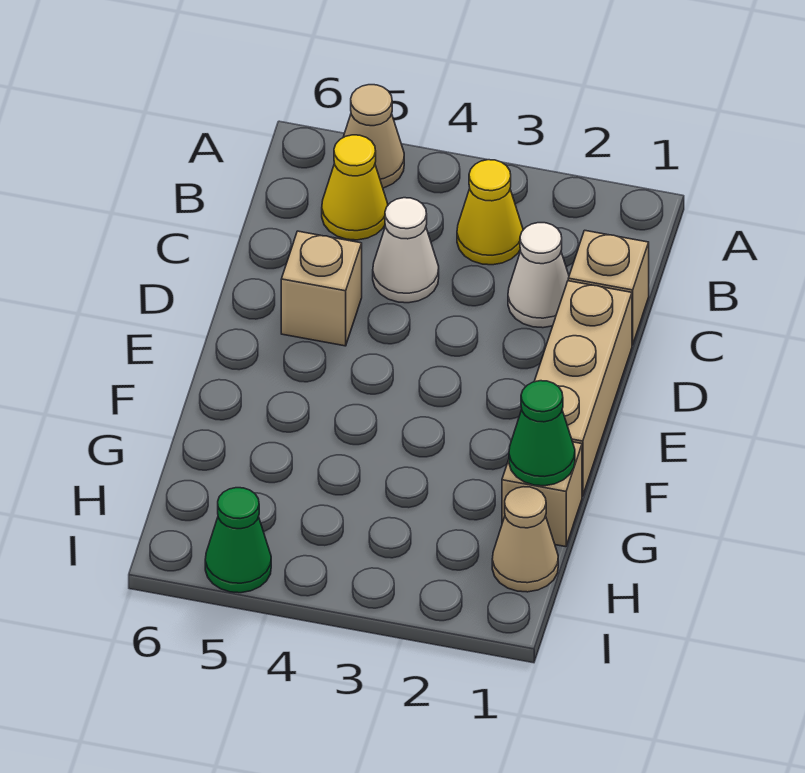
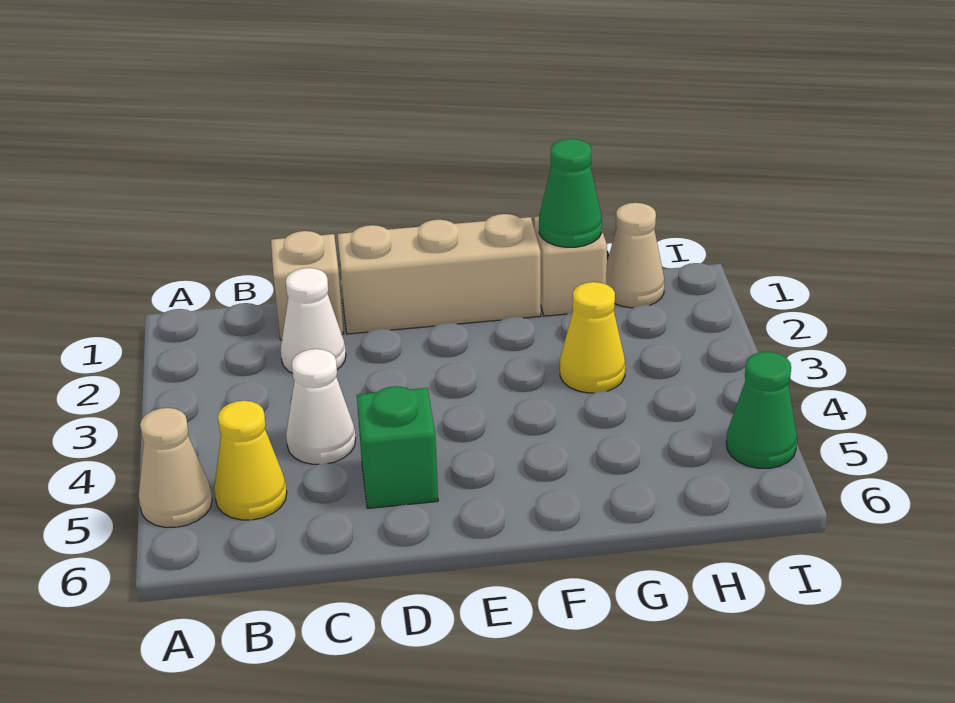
yellow 1x1 cone [457,160,523,265] -> yellow 1x1 cone moved to [560,282,625,393]
tan 1x1 brick [281,231,362,346] -> green 1x1 brick [357,386,438,508]

